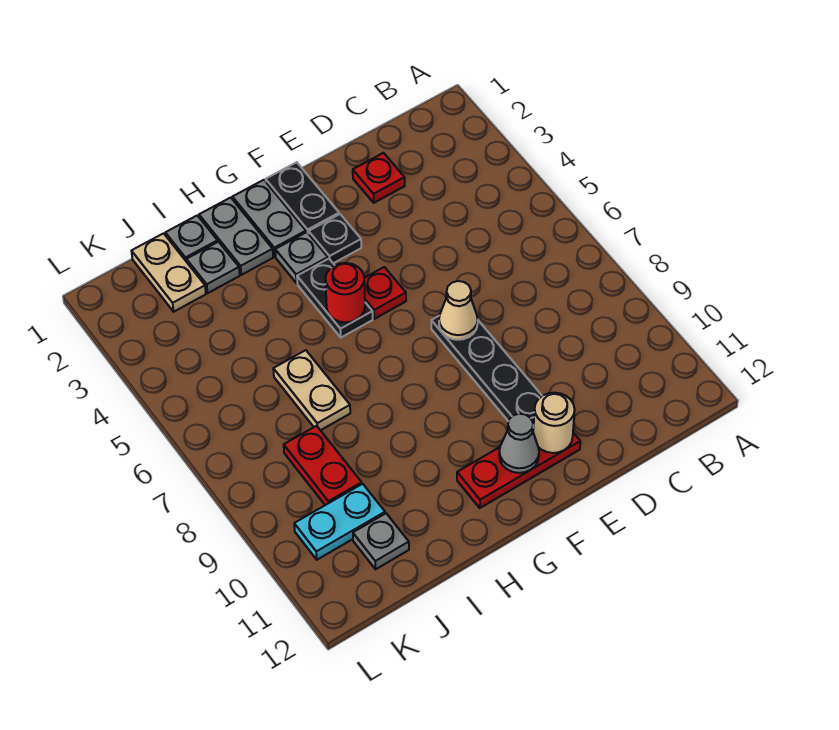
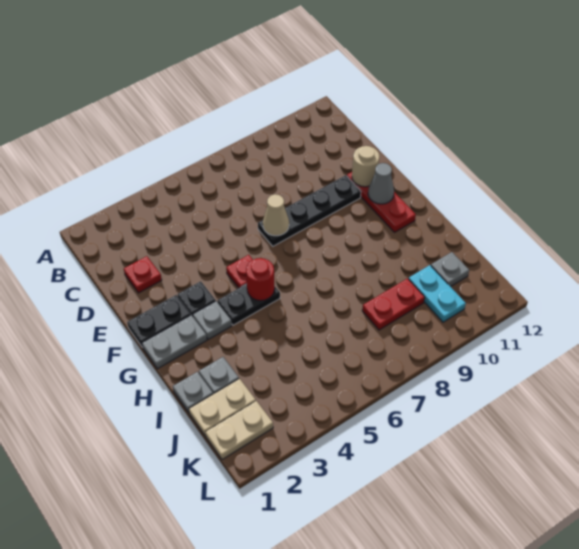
grey 1x2 plate [199,198,273,275] -> none
tan 1x2 plate [273,350,350,430] -> tan 1x2 plate moved to [205,401,273,460]

